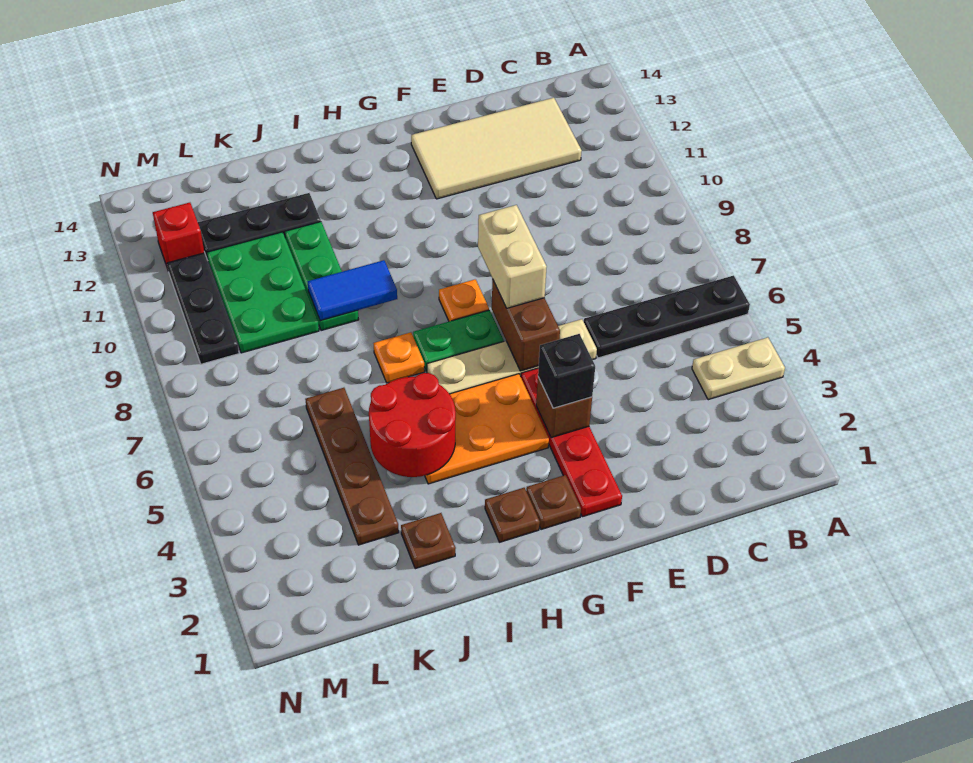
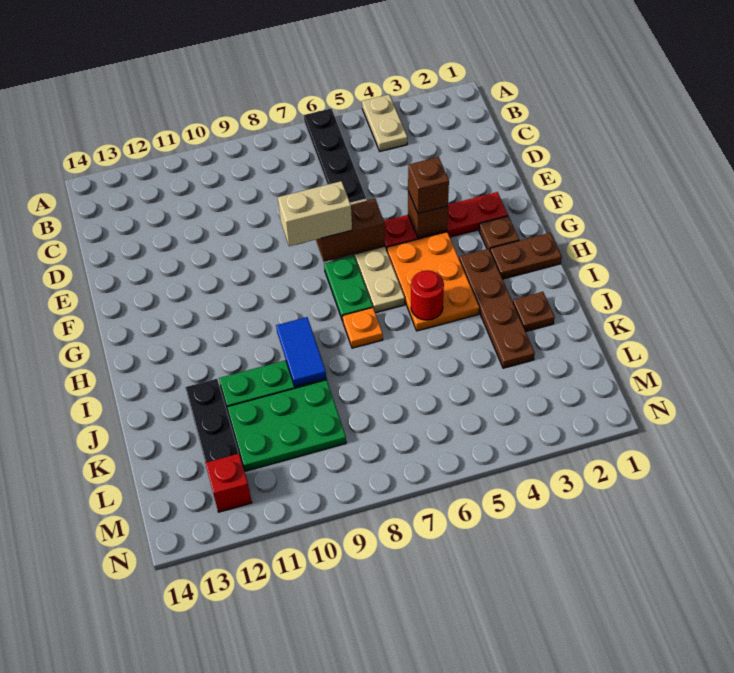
tan 2x4 tile [411,98,582,199] -> none
black 1x1 brick [538,334,595,408] -> brown 1x1 brick [408,157,449,214]
orange 1x1 plate [439,279,489,321] -> none
brown 1x1 plate [485,488,540,542] -> brown 1x2 plate [490,233,562,279]
red 2x2 round brick [369,373,456,477] -> red 1x1 round brick [411,270,444,320]
brown 1x4 plate [305,388,399,545] -> brown 1x4 plate turned to [459,249,535,368]
black 1x3 plate [167,253,239,364] -> none

